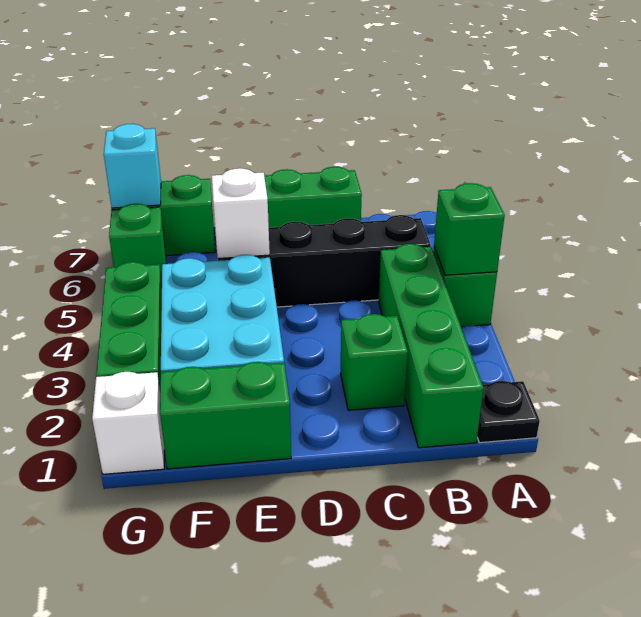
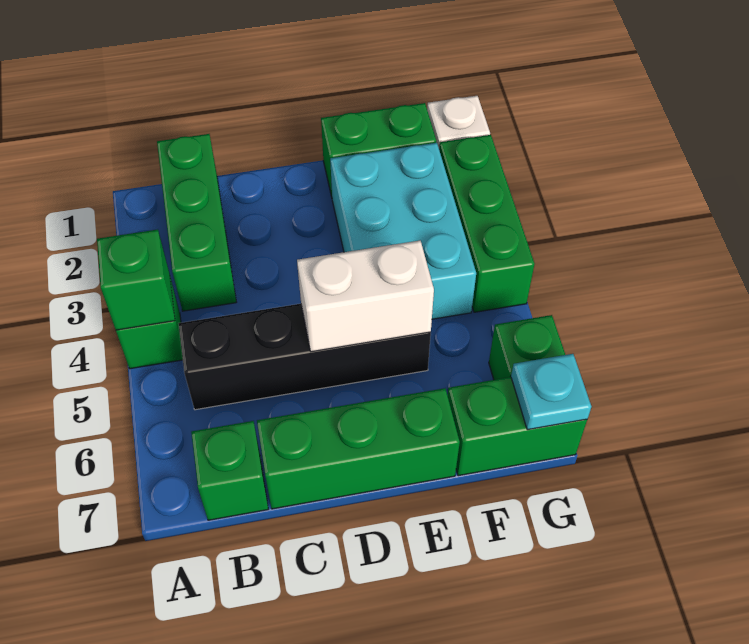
black 1x1 plate [477,381,540,443] -> none
green 1x4 brick [378,244,484,448] -> green 1x3 brick [157,134,236,311]
green 1x1 brick [341,314,408,410] -> green 1x1 brick moved to [191,421,268,520]
white 1x1 brick [212,168,270,258] -> white 1x2 brick [297,241,434,352]
cyan 1x1 brick [104,124,161,208] -> cyan 1x1 plate [511,354,591,430]

